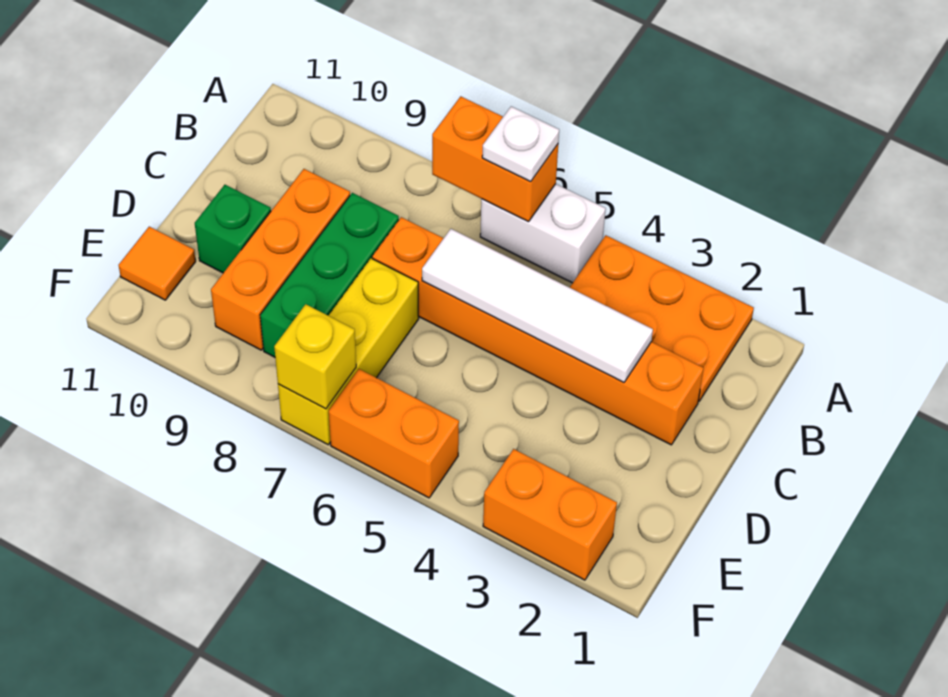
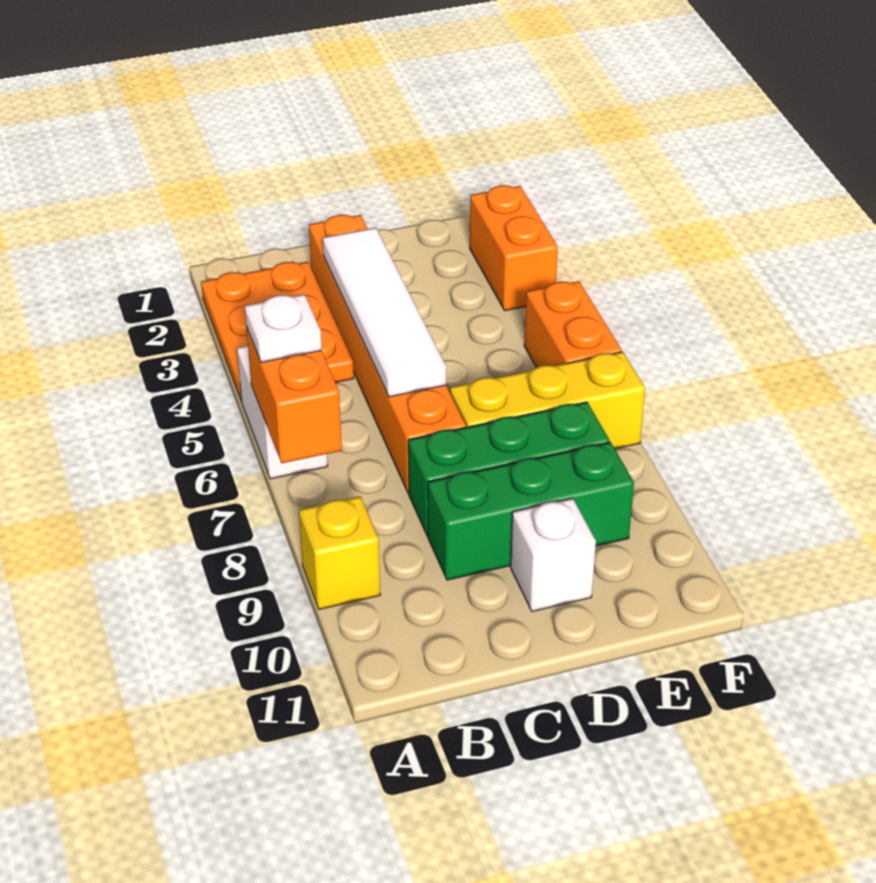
orange 1x3 brick [211,169,350,350] -> green 1x3 brick [428,442,634,580]
green 1x1 brick [195,185,271,273] -> white 1x1 brick [511,498,596,612]
orange 1x1 tile [119,227,196,300] -> none
yellow 1x1 brick [274,304,356,409] -> yellow 1x1 brick moved to [299,496,380,609]

